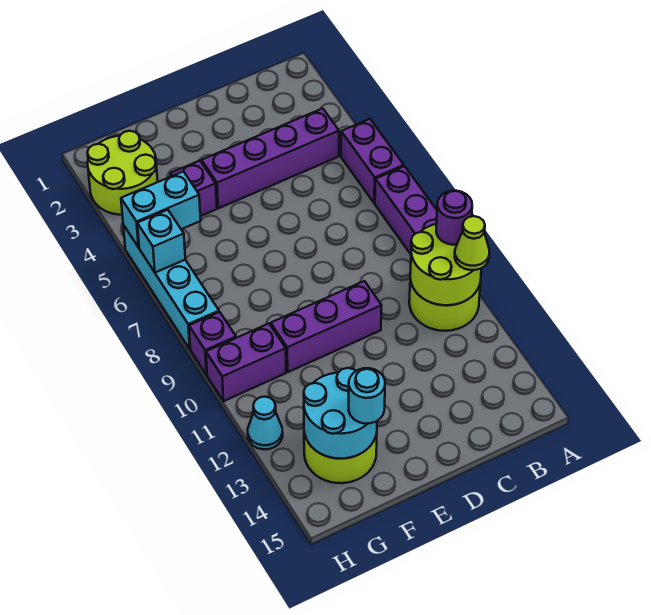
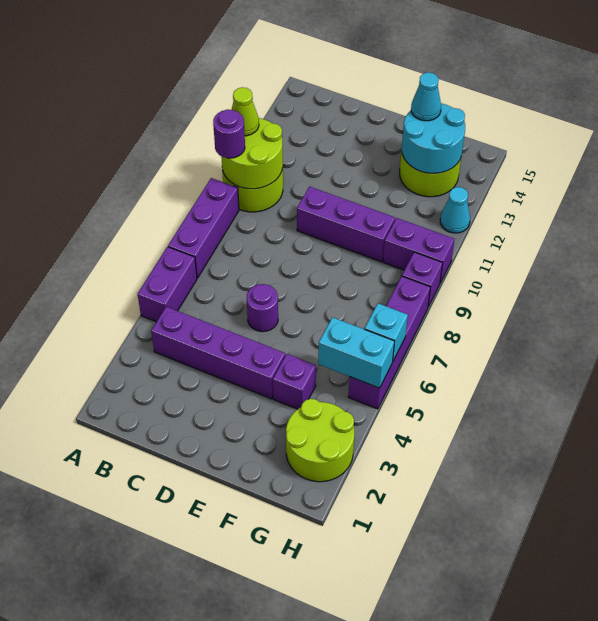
none -> purple 1x1 round brick [247,284,278,332]
cyan 1x1 round brick [349,368,385,424] -> cyan 1x1 cone [411,72,441,121]
cyan 1x4 brick [123,225,219,349] -> purple 1x4 brick [348,276,430,409]

